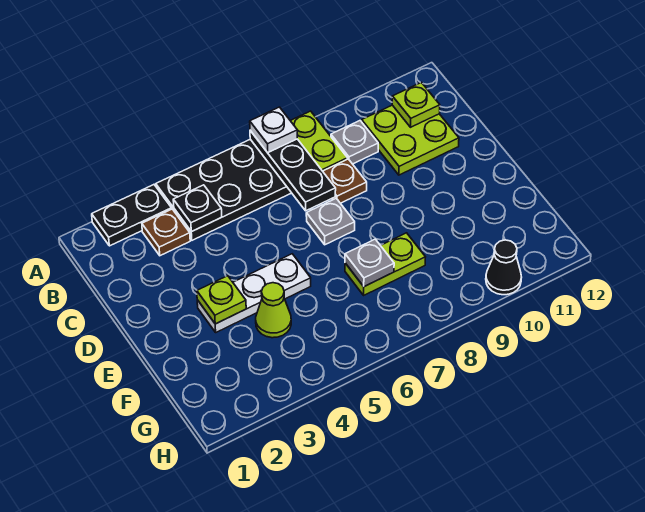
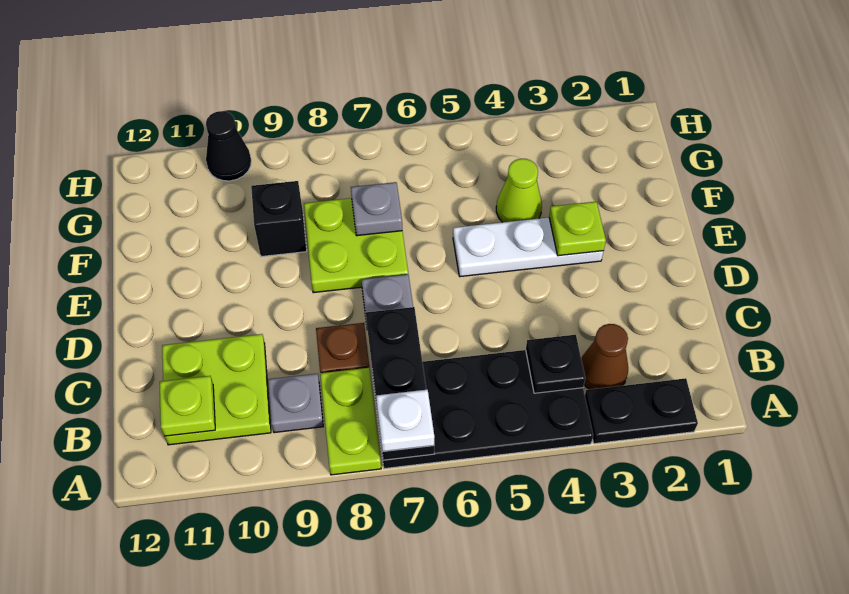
brown 1x1 plate [142,209,190,256] -> brown 1x1 cone [581,324,628,389]
lime 1x2 plate [345,233,425,295] -> lime 2x2 plate [304,198,408,293]
none -> black 1x1 brick [251,181,307,257]

